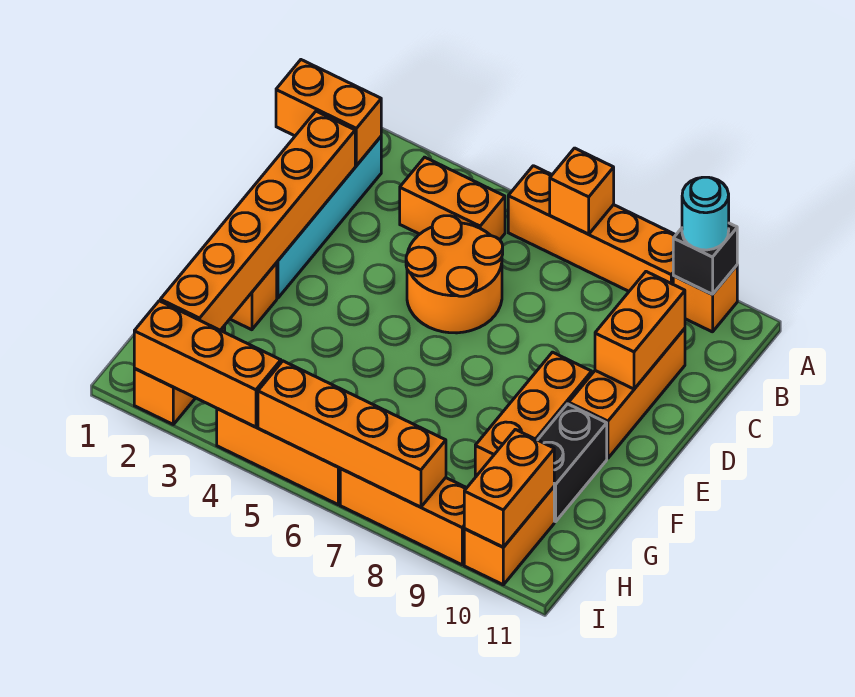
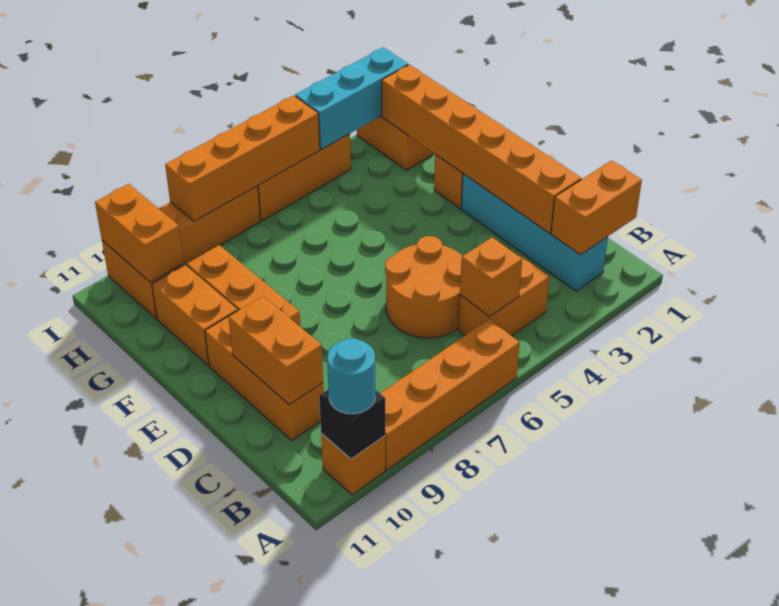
orange 1x1 brick [550,148,614,234] -> orange 1x1 brick moved to [460,237,522,317]
black 1x2 brick [538,404,607,522] -> orange 1x2 brick [152,265,237,365]
orange 1x3 brick [134,301,281,427] -> cyan 1x3 brick [295,47,408,149]

